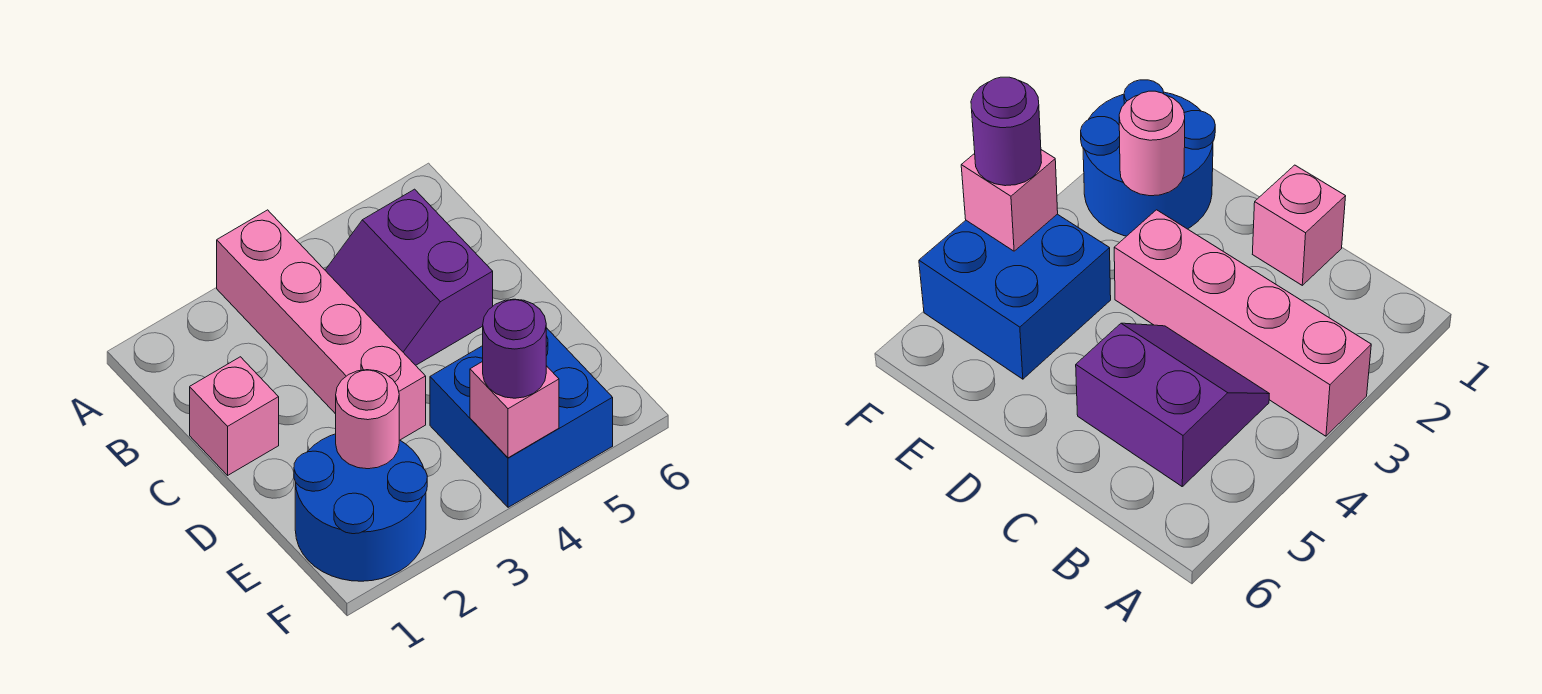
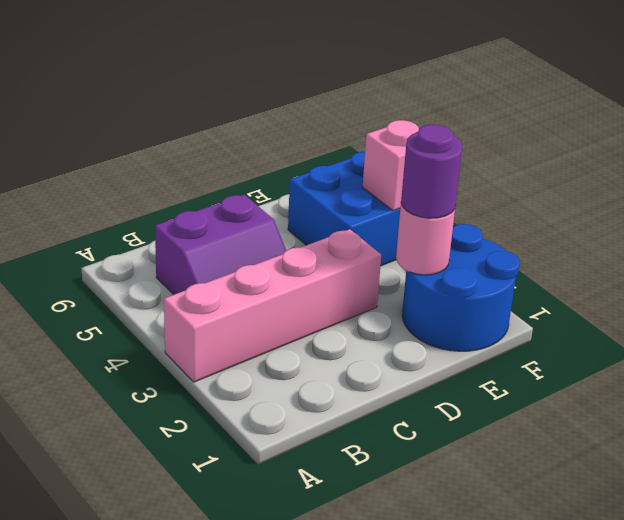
pink 1x1 brick [190,357,279,475] -> none
purple 1x1 round brick [483,299,546,398] -> purple 1x1 round brick moved to [401,125,462,218]

